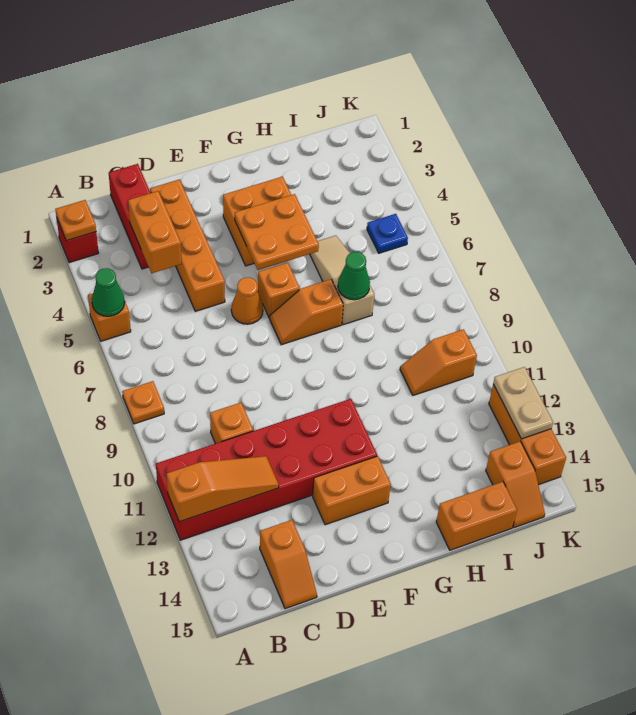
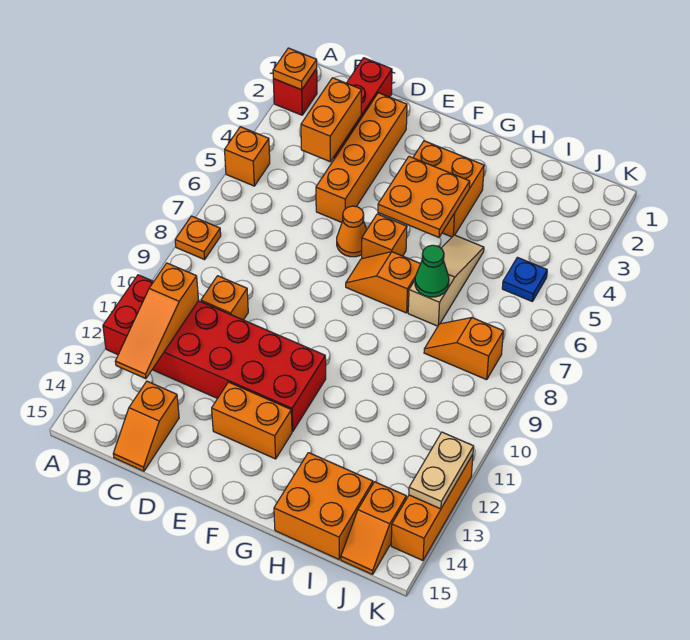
green 1x1 cone [92,268,125,316] -> none
orange 1x3 slope [166,456,279,522] -> orange 1x3 slope turned to [115,263,199,379]
orange 1x2 brick [436,482,517,550] -> orange 2x2 brick [274,453,373,559]
orange 1x2 slope [400,329,477,395] -> orange 1x2 slope moved to [424,318,503,380]

